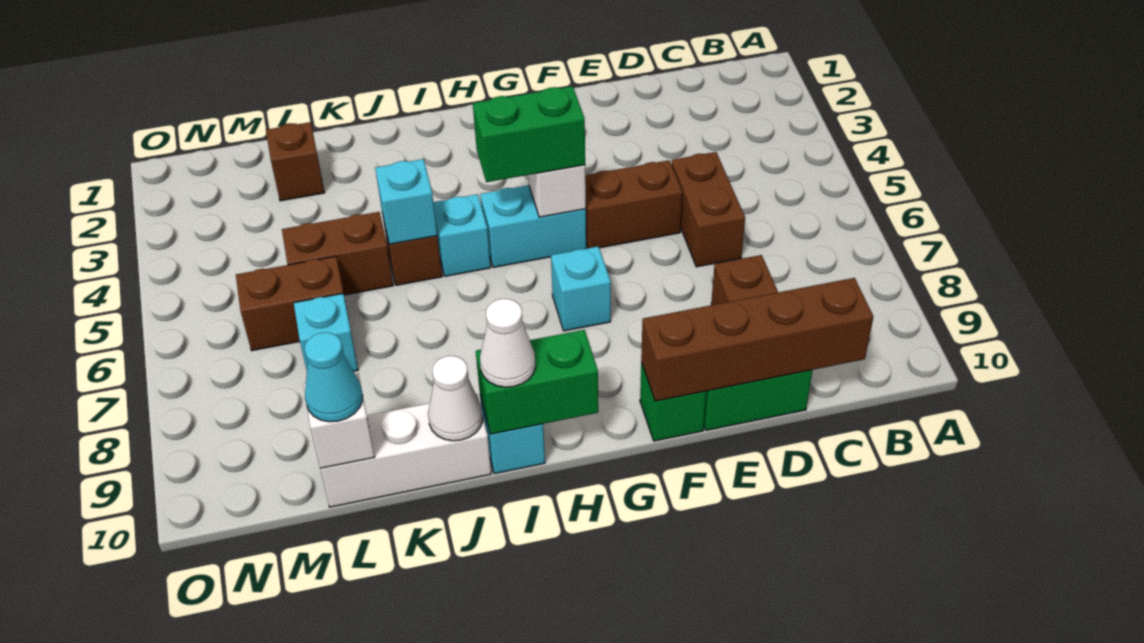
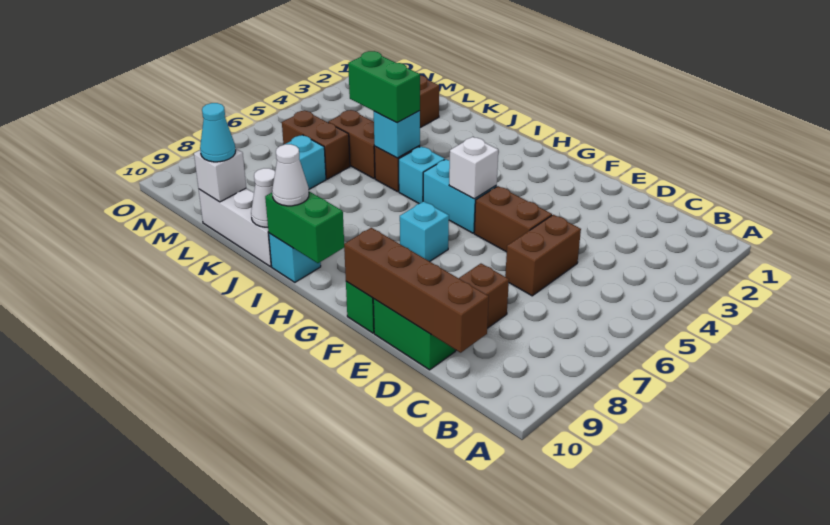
green 1x2 brick [473,86,585,182] -> green 1x2 brick moved to [348,51,420,123]

